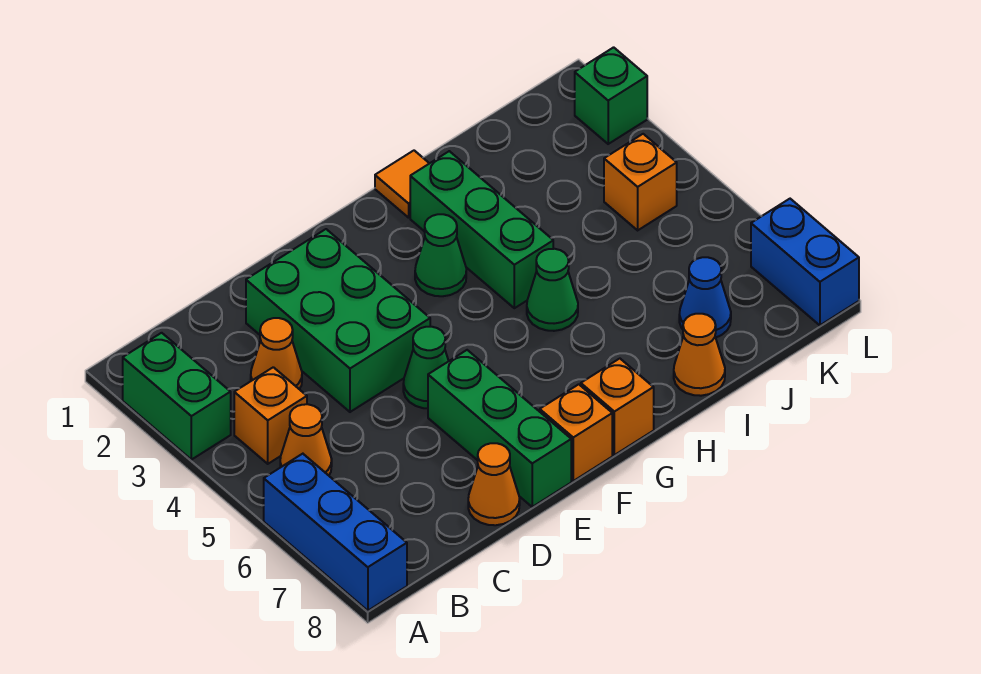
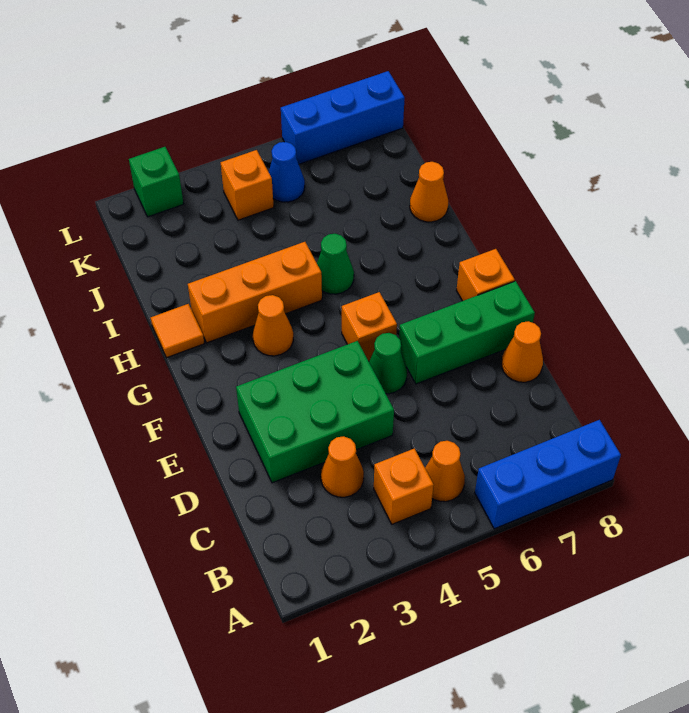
green 1x2 brick [123,333,231,460] -> none
green 1x1 cone [415,214,466,296] -> orange 1x1 cone [253,295,293,356]
orange 1x1 brick [581,359,654,455] -> orange 1x1 brick moved to [342,292,397,361]
green 1x3 brick [410,151,553,308] -> orange 1x3 brick [188,242,322,343]
blue 1x1 cone [679,257,731,337] -> blue 1x1 cone moved to [269,142,305,202]
blue 1x2 brick [751,199,859,325] -> blue 1x3 brick [281,71,405,164]

